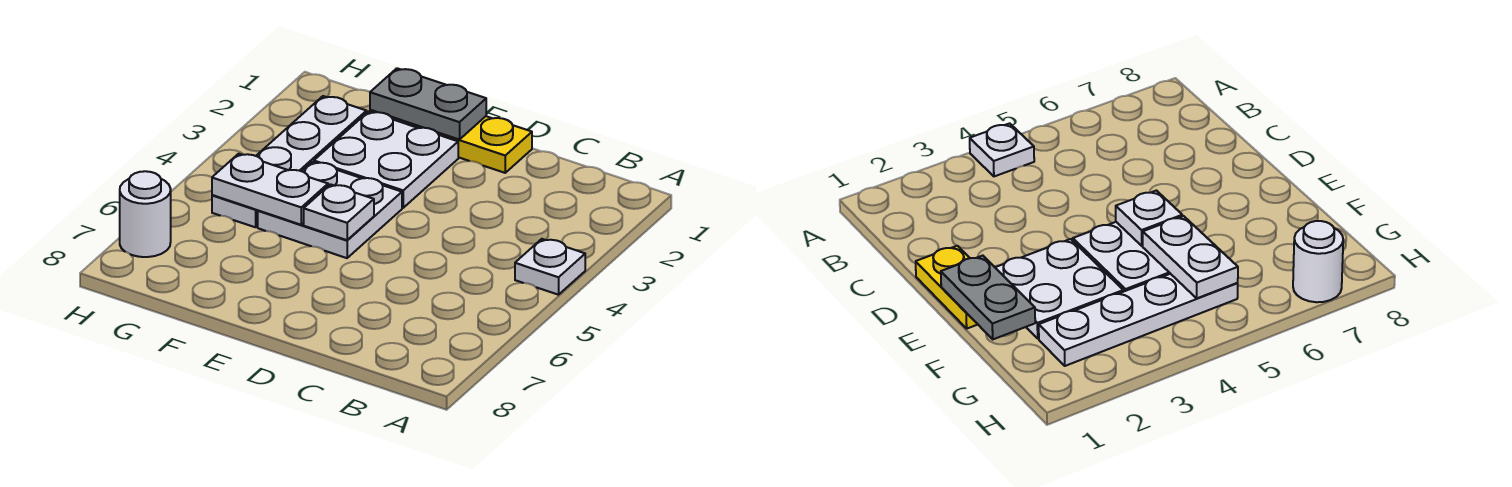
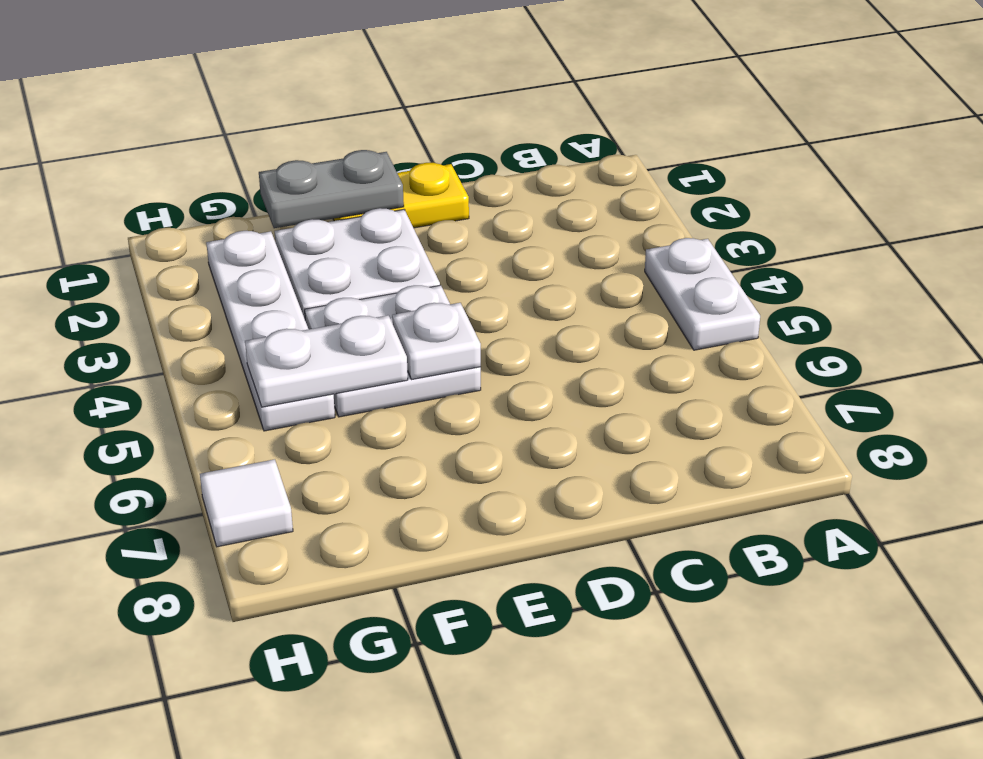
white 1x1 plate [515,239,585,295] -> white 1x2 plate [645,238,760,350]
white 1x1 round brick [120,171,171,257] -> white 1x1 tile [200,459,293,547]

